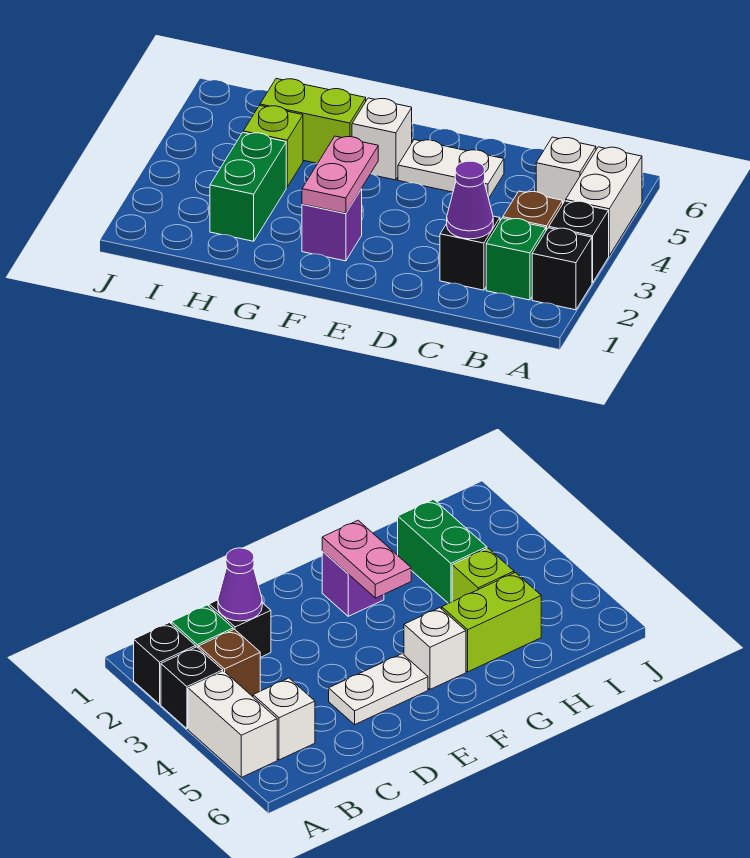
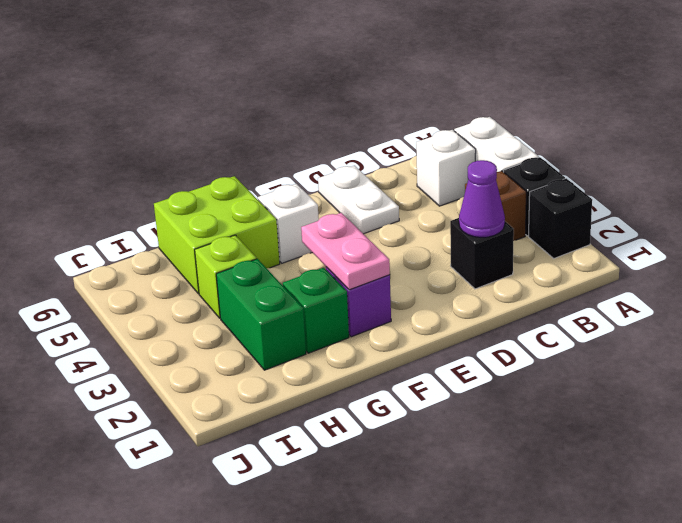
green 1x1 brick [486,218,546,300] -> green 1x1 brick moved to [283,268,349,353]
white 1x2 plate [398,140,504,198] -> white 1x2 plate turned to [318,166,399,234]
lime 1x2 brick [260,79,366,163] -> lime 2x2 brick [154,176,280,294]

